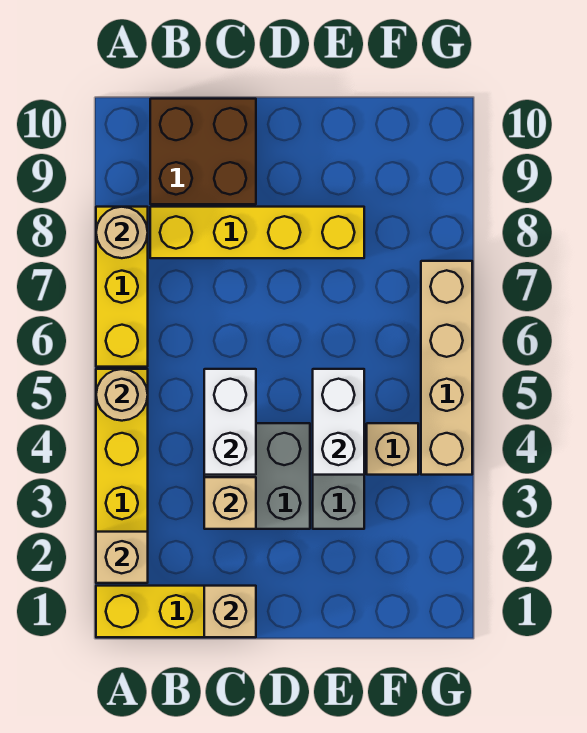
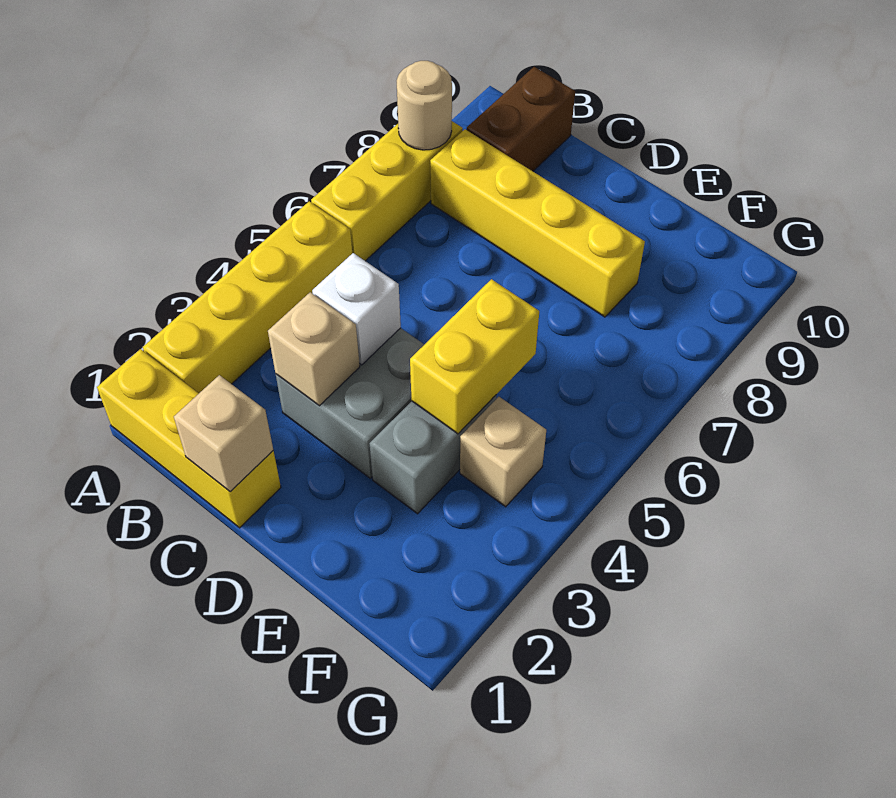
tan 1x1 brick [96,532,148,583] -> none
tan 1x1 round brick [96,369,148,421] -> none
brown 2x2 brick [150,99,256,204] -> brown 1x2 brick [466,67,575,171]
white 1x2 brick [204,369,256,475] -> white 1x1 brick [312,253,401,365]
white 1x2 brick [313,369,364,475] -> yellow 1x2 brick [410,279,539,434]
tan 1x4 brick [421,261,472,475] -> none

